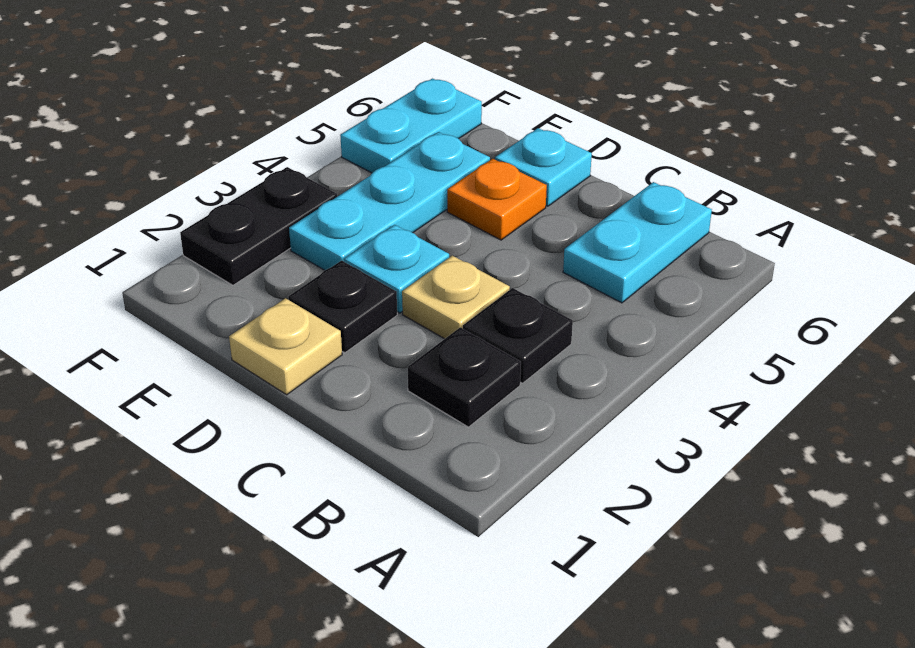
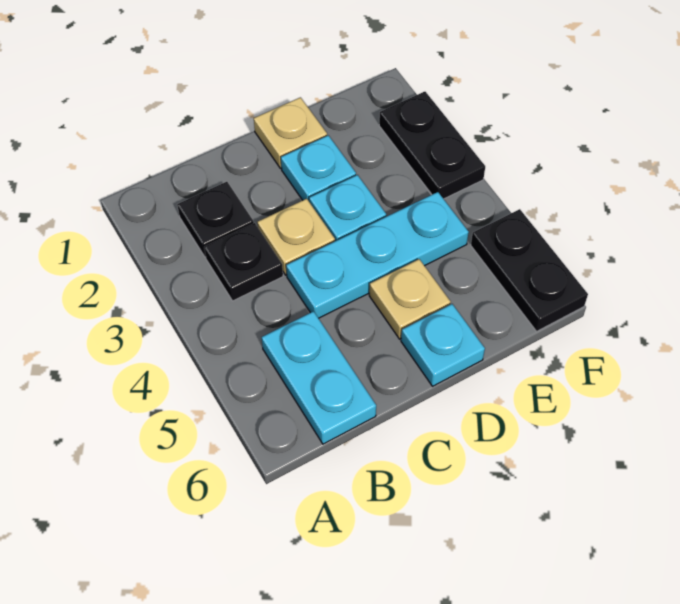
black 1x1 plate [288,260,397,353] -> cyan 1x1 plate [281,135,356,201]
orange 1x1 plate [447,159,547,240] -> tan 1x1 plate [369,259,451,339]
cyan 1x3 plate [289,132,490,270] -> cyan 1x3 plate turned to [286,192,469,318]
cyan 1x2 plate [340,79,482,173] -> black 1x2 plate [471,209,588,331]

